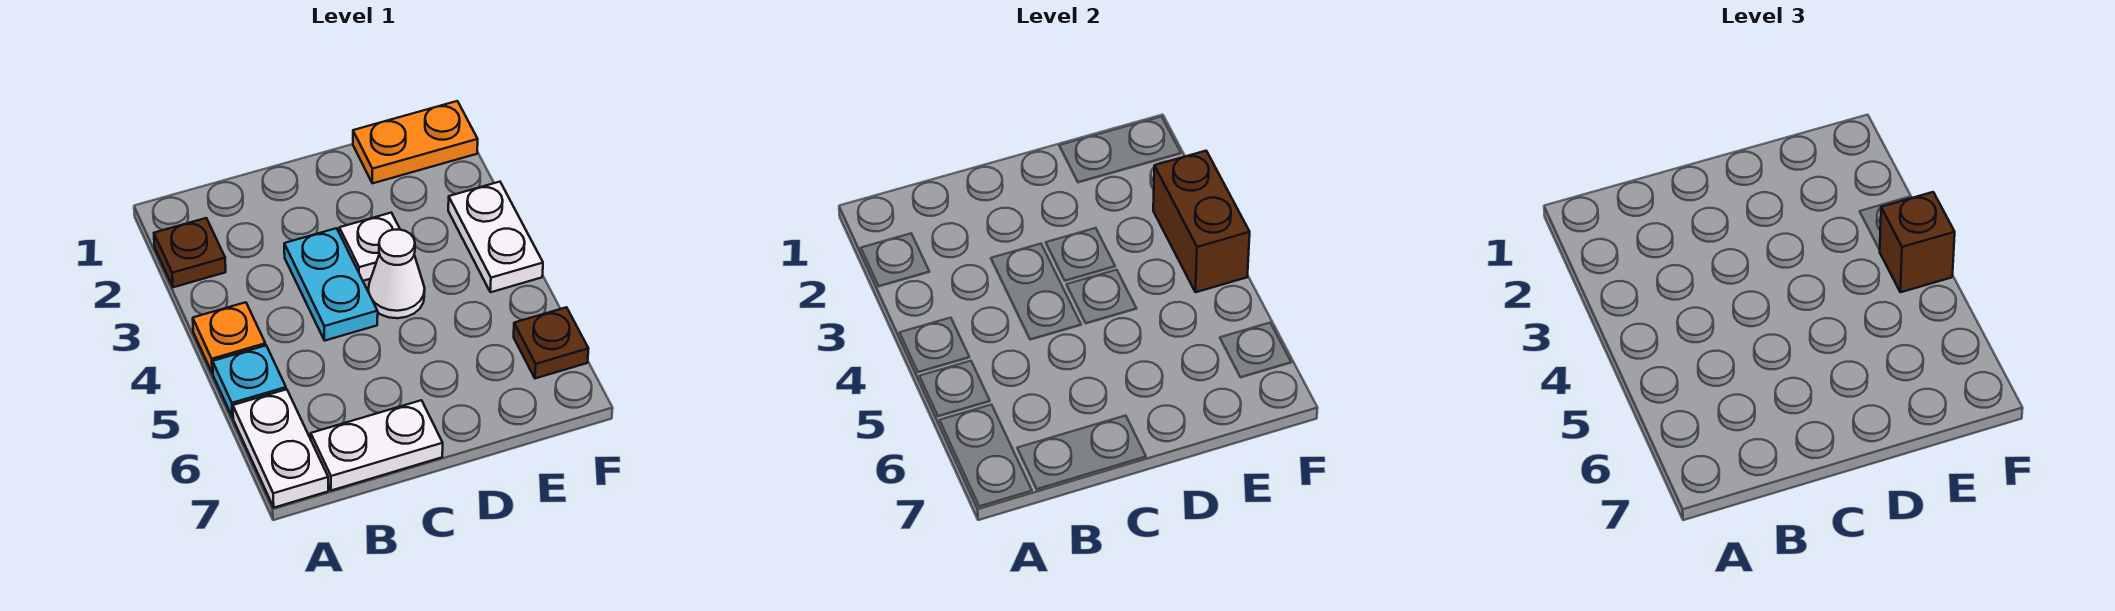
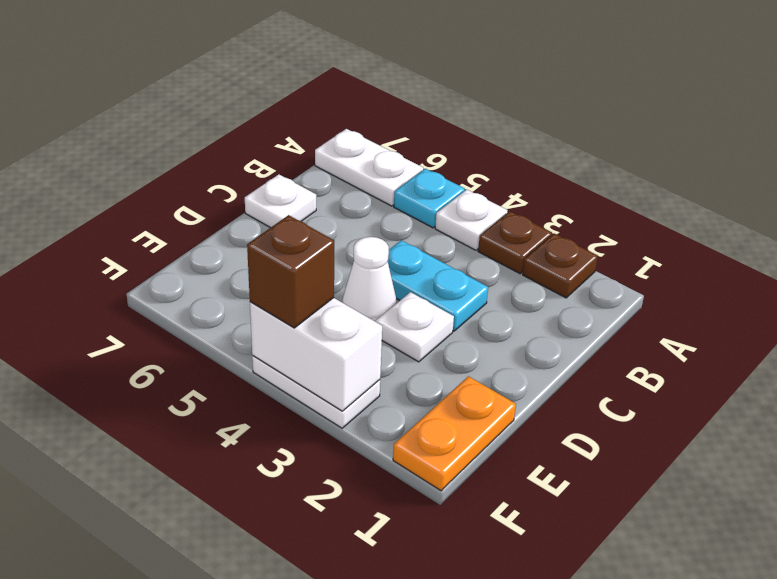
orange 1x1 plate [193,302,266,373] -> white 1x1 plate [435,190,508,250]
white 1x2 plate [311,400,443,490] -> white 1x1 plate [245,174,316,228]
brown 1x2 brick [1153,151,1250,292] -> white 1x2 brick [250,298,382,411]
brown 1x1 plate [514,307,589,378] -> brown 1x1 plate moved to [478,211,552,274]

